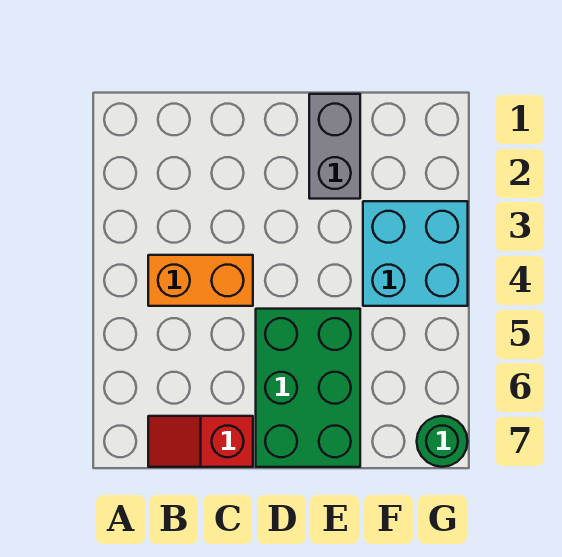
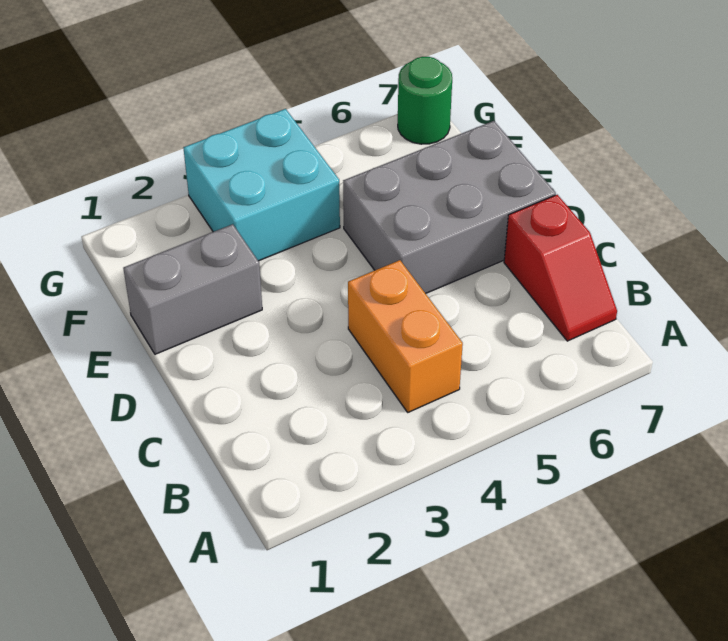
green 2x3 brick [256,309,360,467] -> grey 2x3 brick [343,121,556,294]

